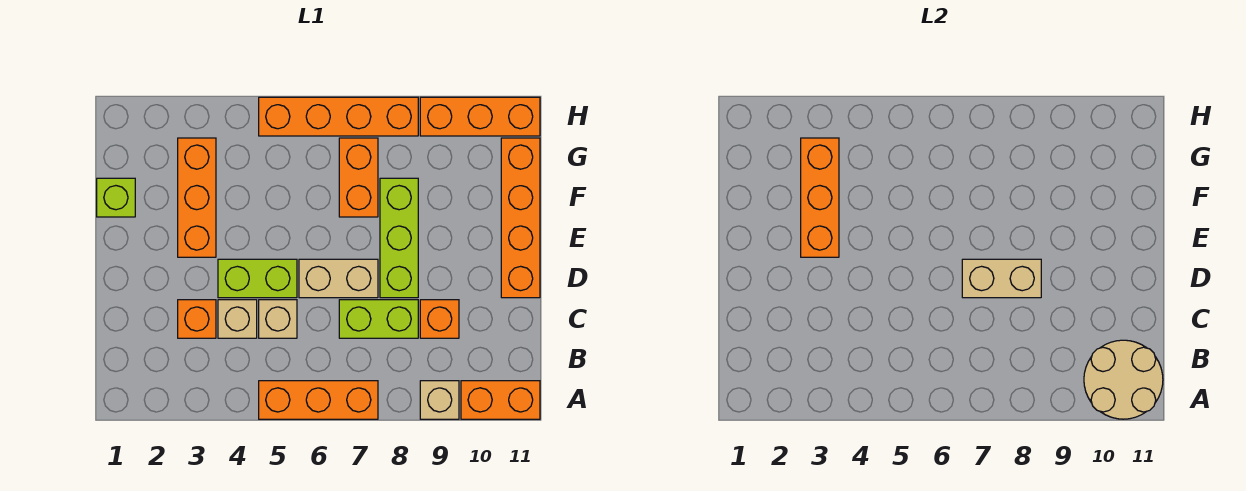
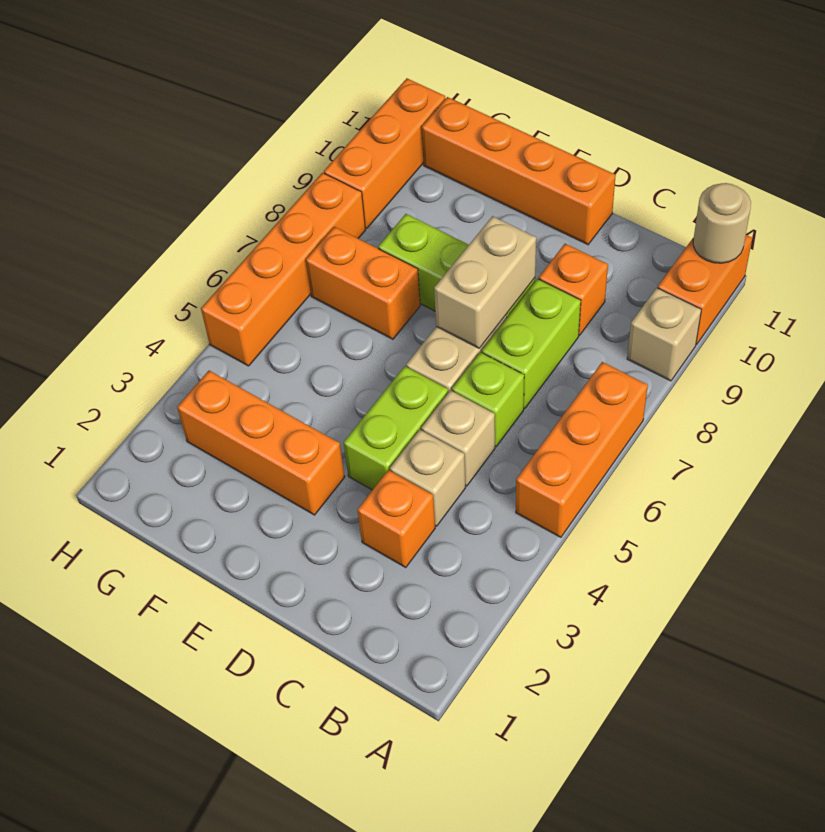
tan 2x2 round brick [1084,340,1163,419] -> tan 1x1 round brick [693,183,751,263]
orange 1x3 brick [801,138,839,257] -> none
lime 1x1 brick [97,178,135,217] -> lime 1x1 brick moved to [452,352,524,446]

